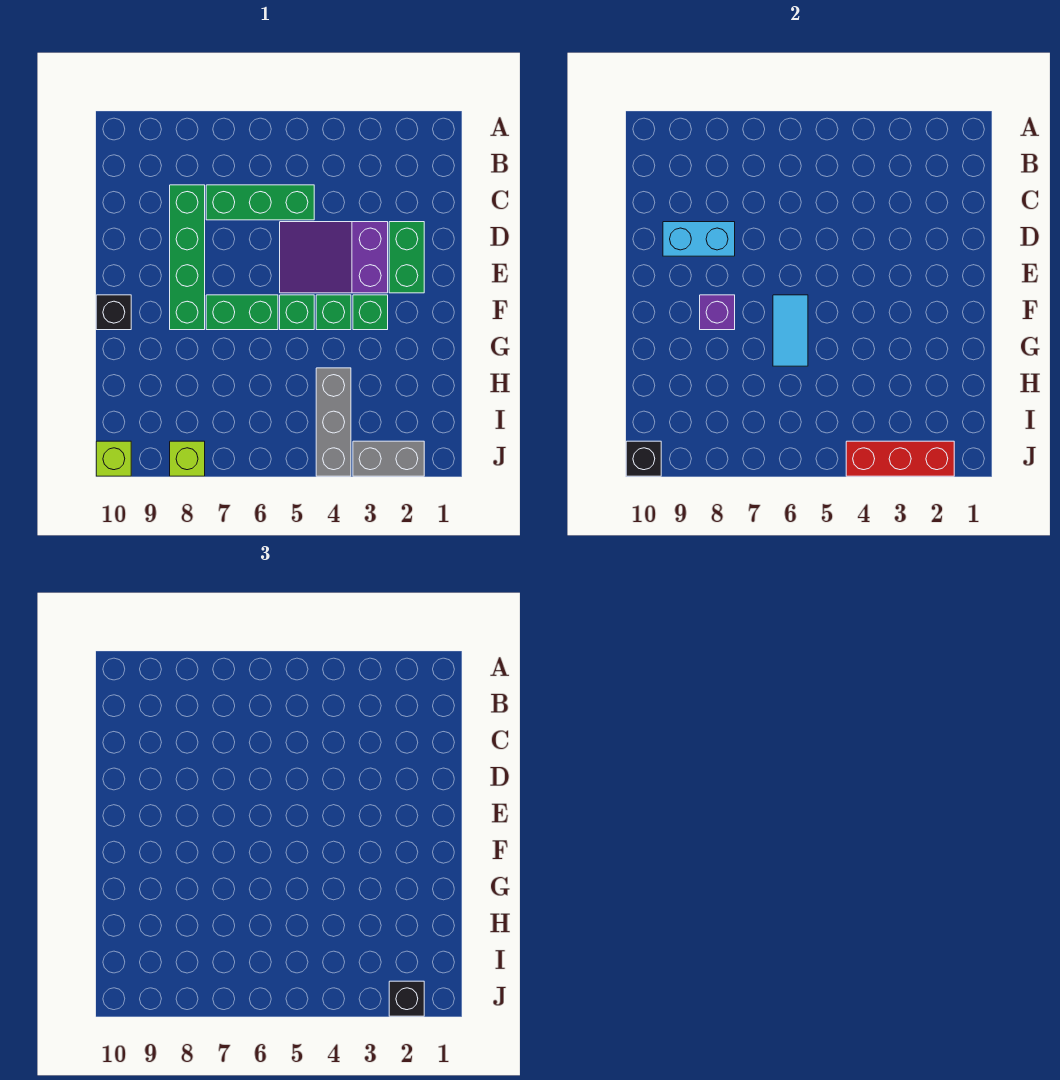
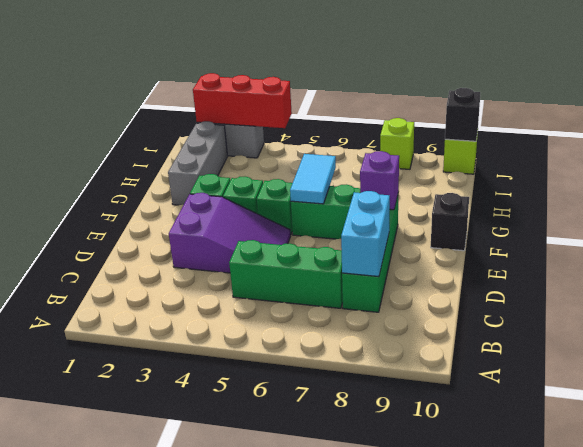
green 1x2 brick [389,222,424,293] -> none
cyan 1x2 brick [663,222,735,256] -> cyan 1x2 brick turned to [341,191,390,277]
grey 1x3 brick [316,368,351,476] -> grey 1x3 brick moved to [168,121,228,205]
black 1x1 brick [389,981,424,1016] -> none

